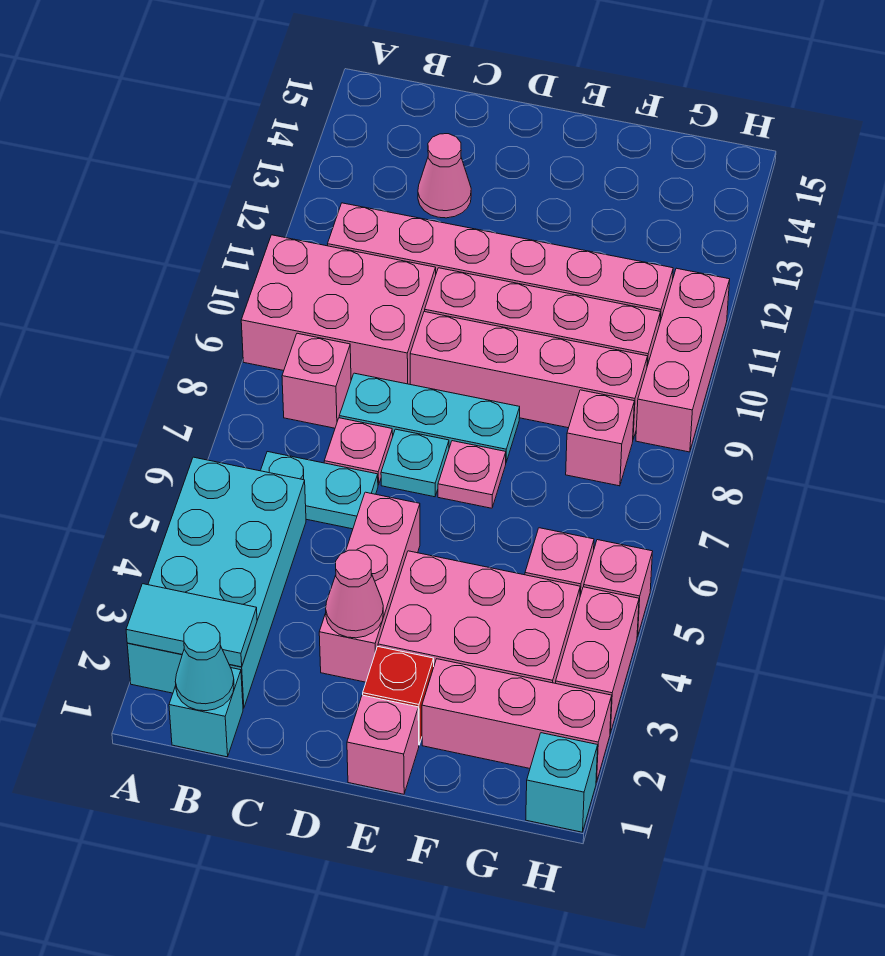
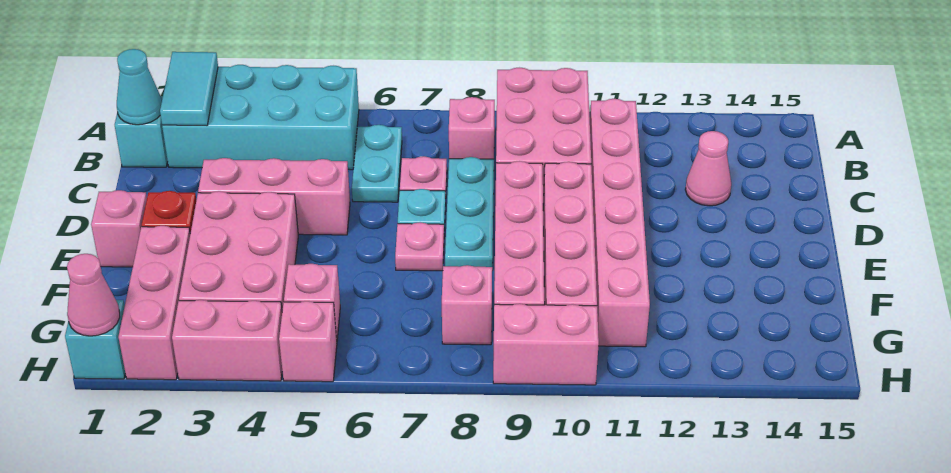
pink 1x1 cone [326,550,383,638] -> pink 1x1 cone moved to [67,254,120,336]
pink 1x3 brick [636,268,730,452] -> pink 1x2 brick [493,304,599,385]

